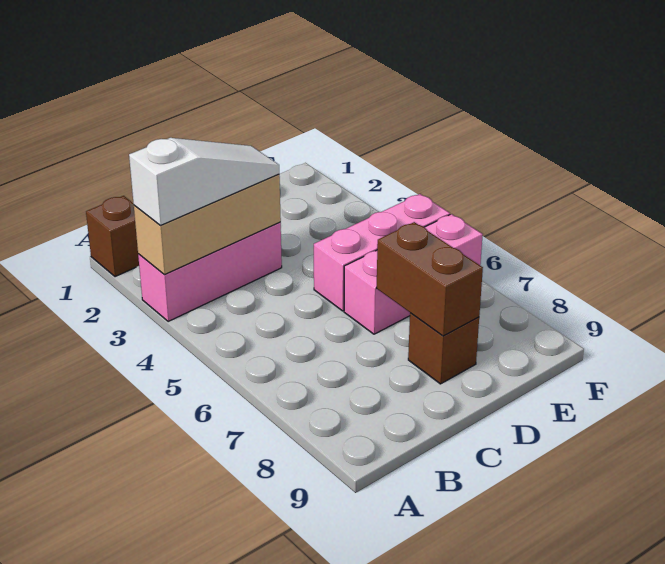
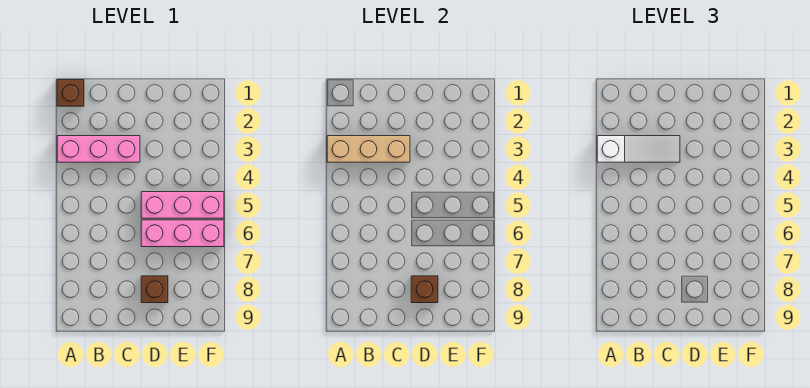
brown 1x2 brick [377,222,483,336] -> brown 1x1 brick [411,276,438,303]

